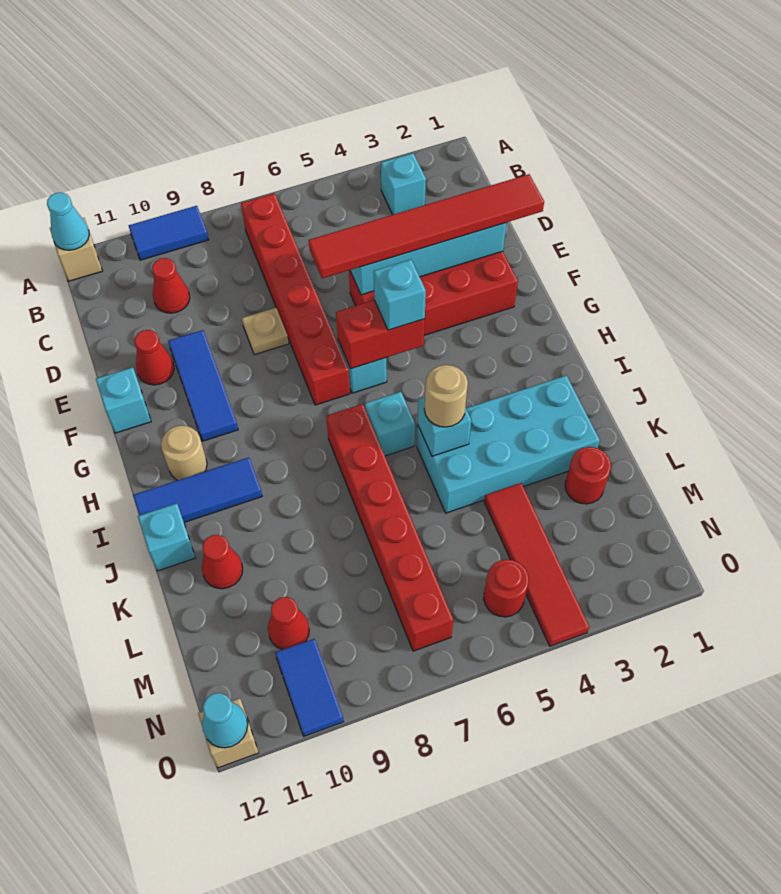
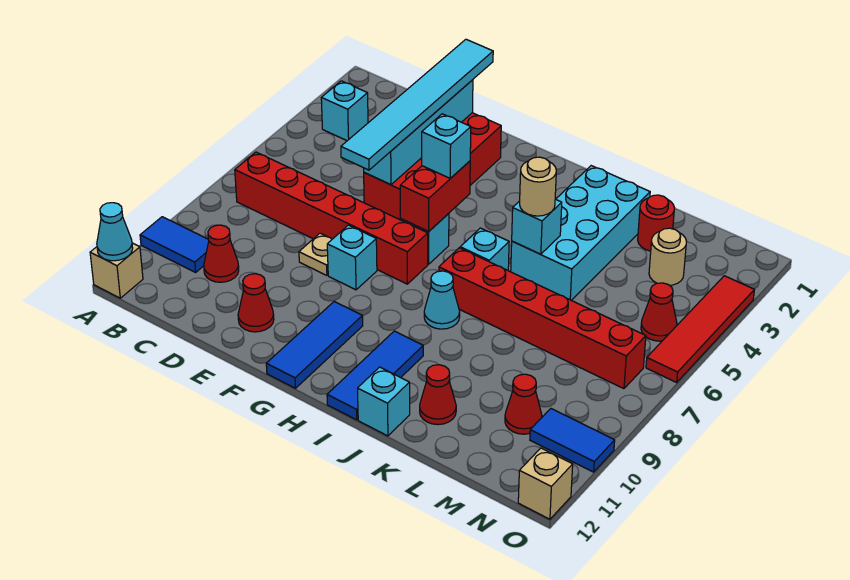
blue 1x2 tile [129,206,209,260] -> blue 1x2 tile turned to [140,217,209,272]
red 1x6 tile [309,174,544,278] -> cyan 1x6 tile [341,39,493,170]
blue 1x3 tile [168,330,238,441] -> blue 1x3 tile turned to [266,302,363,388]
cyan 1x1 brick [96,367,151,433] -> cyan 1x1 brick moved to [327,225,377,290]
tan 1x1 round brick [161,426,207,480] -> tan 1x1 round brick moved to [649,228,687,285]
red 1x4 tile [484,483,589,646] -> red 1x4 tile turned to [646,276,754,382]
red 1x1 round brick [484,560,529,617] -> red 1x1 cone [641,283,677,341]
cyan 1x1 cone [202,693,248,748] -> cyan 1x1 cone moved to [424,271,460,329]

